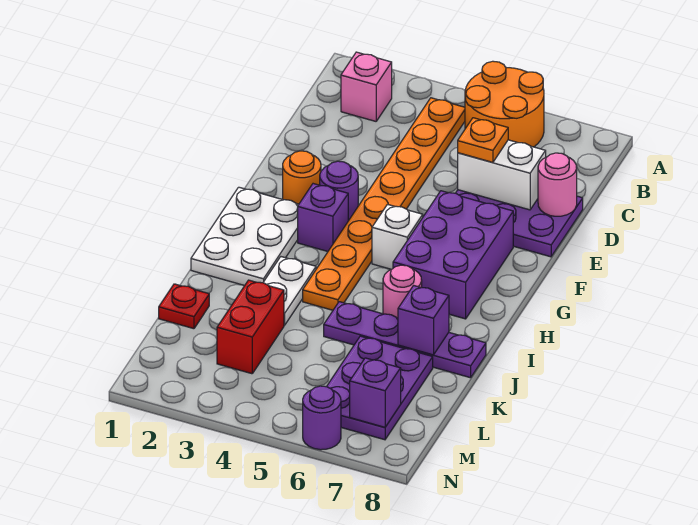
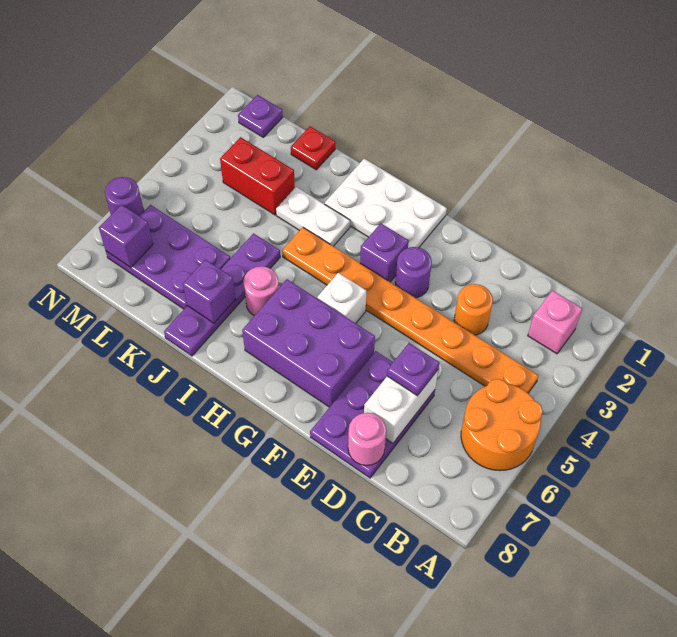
orange 1x1 plate [458,118,508,163] -> purple 1x1 plate [387,343,439,396]
orange 1x1 round brick [283,151,321,204] -> orange 1x1 round brick moved to [454,284,493,335]
none -> purple 1x1 plate [238,95,283,137]

